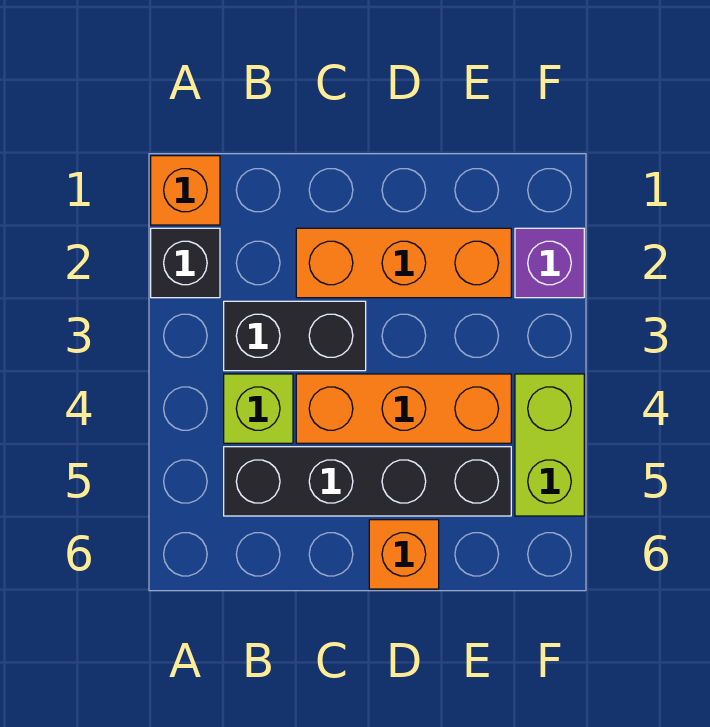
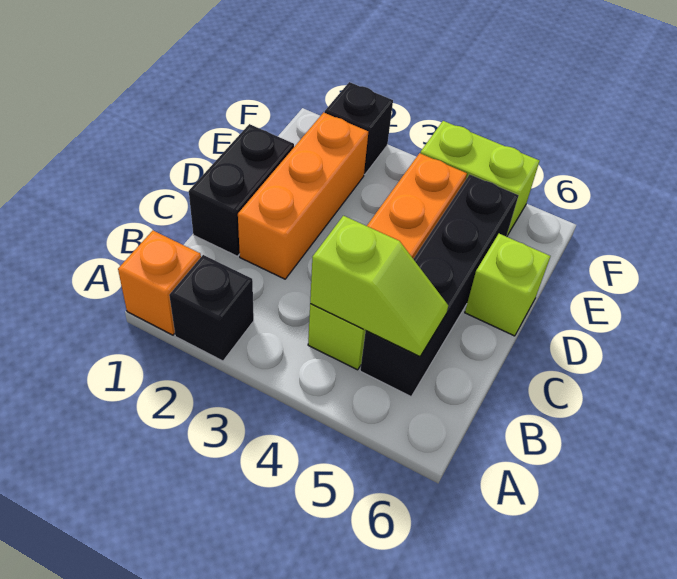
black 1x2 brick [224,301,366,371] -> black 1x2 brick moved to [189,124,294,256]
none -> lime 1x2 slope [310,216,448,356]
orange 1x1 brick [369,520,439,589] -> lime 1x1 brick [465,234,550,336]
purple 1x1 brick [515,228,584,298] -> black 1x1 brick [325,82,393,175]

